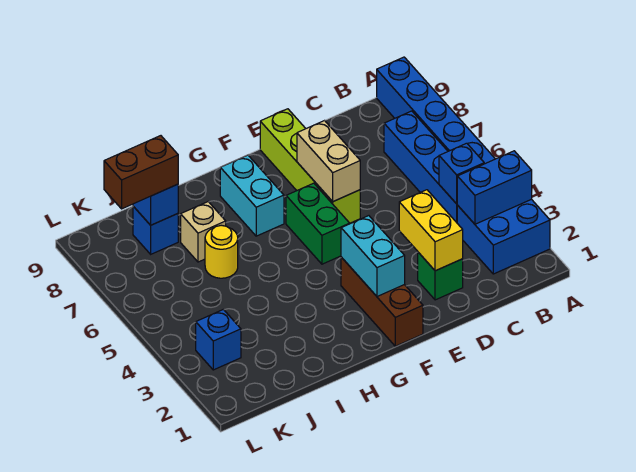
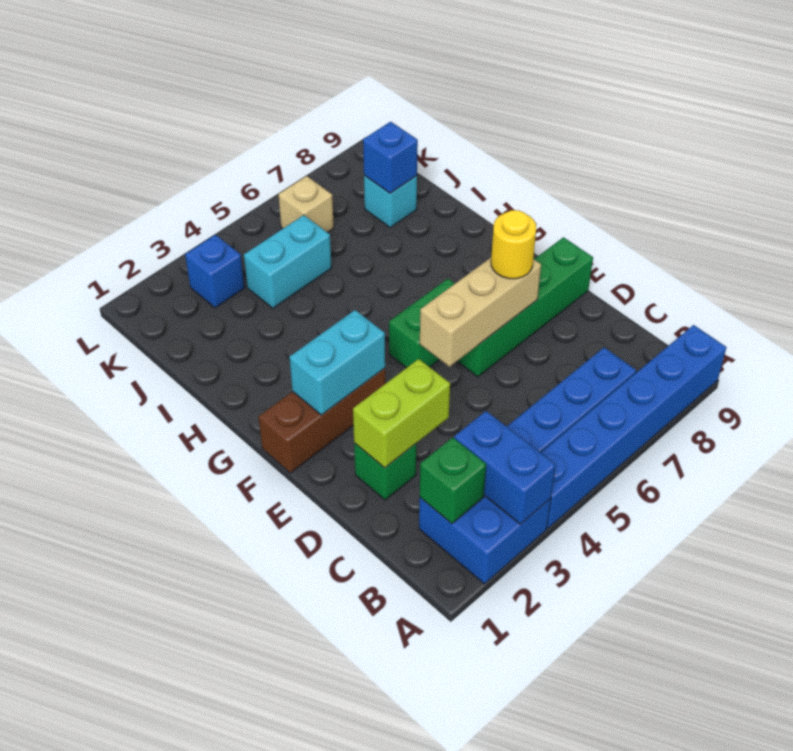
none -> green 1x1 brick [420,438,486,524]
blue 1x1 brick [439,143,484,204] -> none
yellow 1x2 brick [399,190,463,271] -> lime 1x2 brick [353,359,450,468]
lime 1x4 brick [260,109,360,223] -> green 1x4 brick [457,237,593,377]
tan 1x2 brick [297,121,360,202] -> tan 1x3 brick [420,258,541,367]
cyan 1x2 brick [220,155,284,236] -> cyan 1x2 brick moved to [244,215,332,308]
yellow 1x1 round brick [205,225,238,278] -> yellow 1x1 round brick moved to [491,210,536,279]
tan 1x1 brick [181,202,226,262] -> tan 1x1 brick moved to [278,176,334,233]
blue 1x1 brick [133,206,178,254] -> cyan 1x1 brick [364,176,417,228]
brown 1x2 brick [104,136,178,209] -> none

